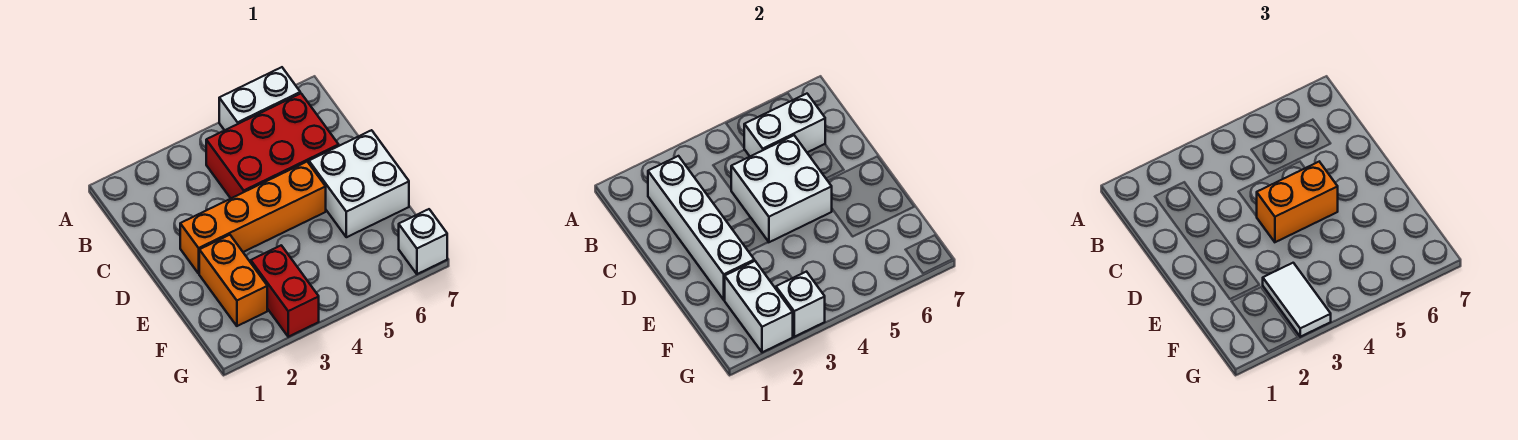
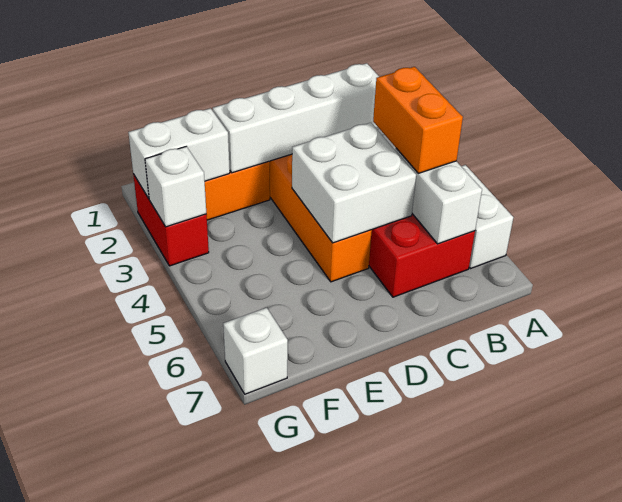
orange 1x2 brick [1257,162,1338,242] -> orange 1x2 brick moved to [373,67,463,173]
white 2x2 brick [309,130,409,237] -> none
red 1x2 brick [251,245,319,337] -> red 1x2 brick turned to [133,174,209,266]
white 1x2 tile [1263,263,1331,337] -> none

